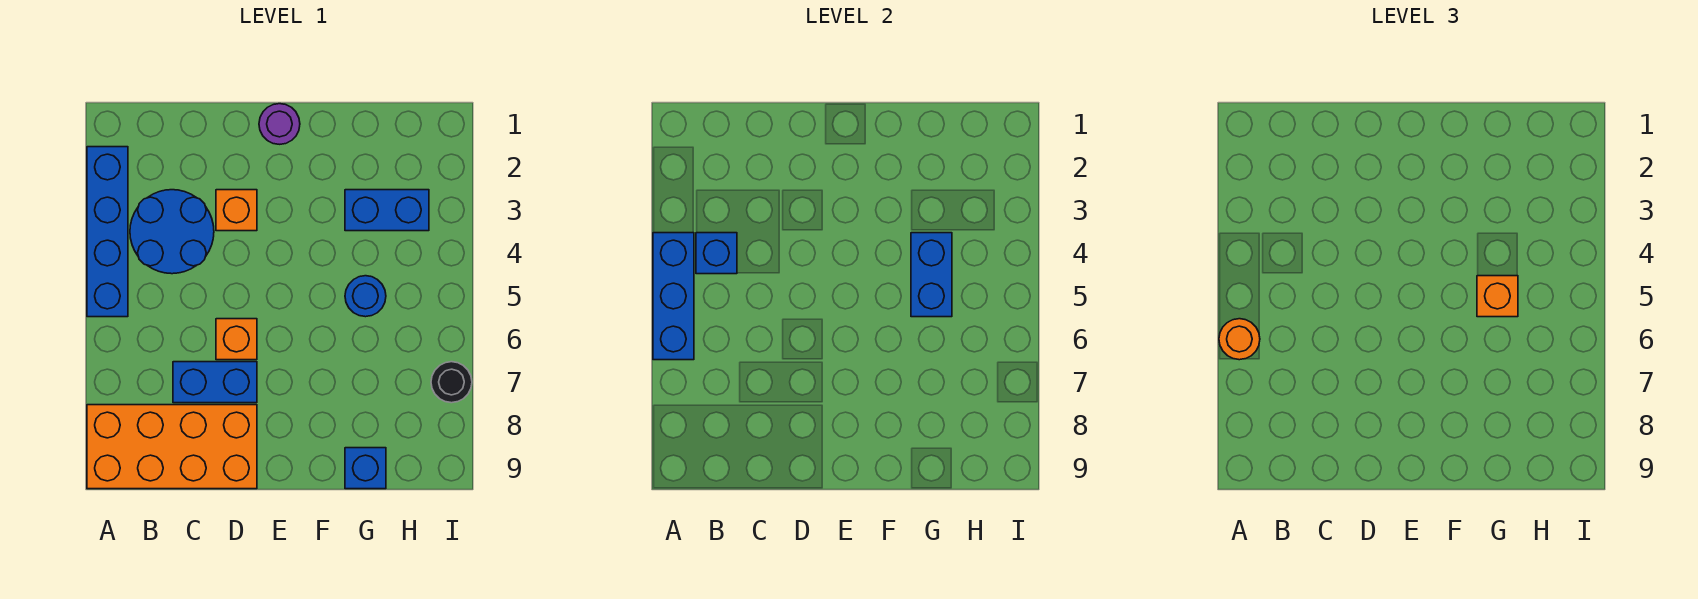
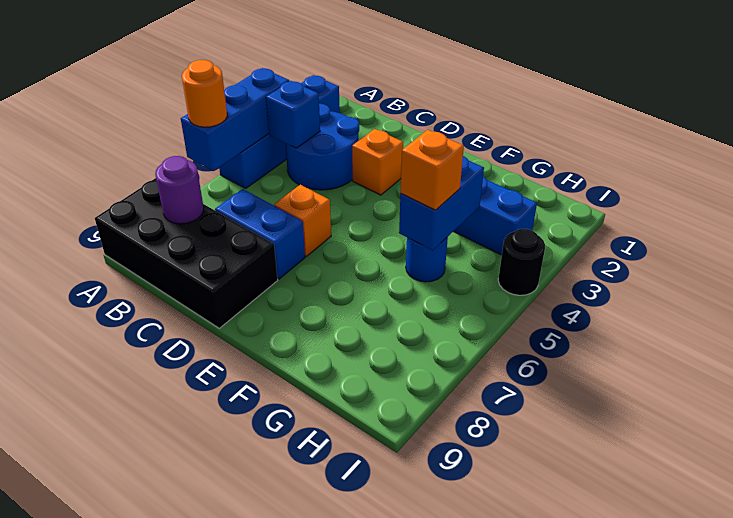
orange 2x4 brick [87,405,257,489] -> black 2x4 brick [95,178,278,328]
purple 1x1 round brick [259,104,300,144] -> purple 1x1 round brick moved to [155,156,204,224]
blue 1x1 brick [345,448,386,489] -> none
black 1x1 round brick [431,362,472,403] -> black 1x1 round brick moved to [498,229,545,295]

